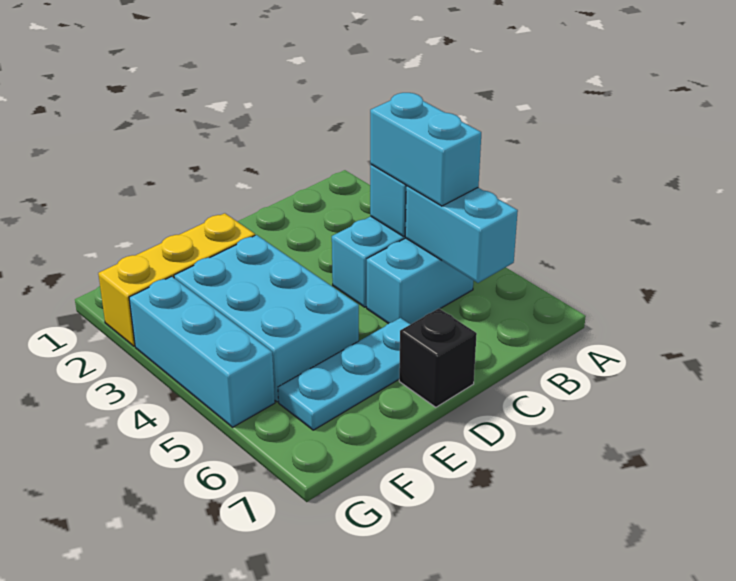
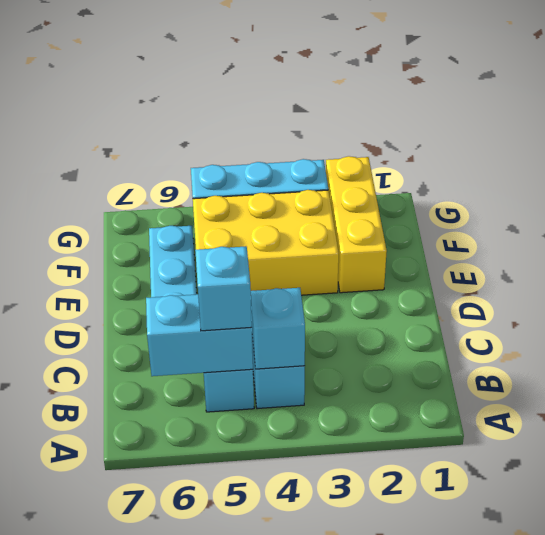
cyan 1x2 brick [370,93,481,206] -> cyan 1x1 brick [195,246,252,331]
black 1x1 brick [399,308,477,407] -> none
cyan 2x3 brick [174,235,359,402] -> yellow 2x3 brick [193,190,339,295]

